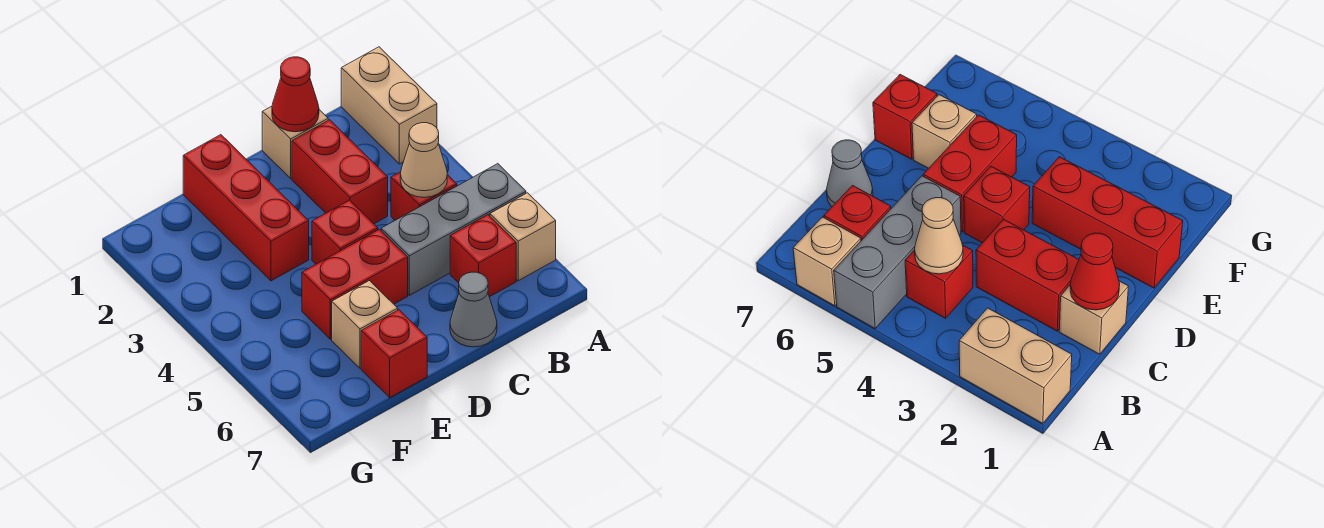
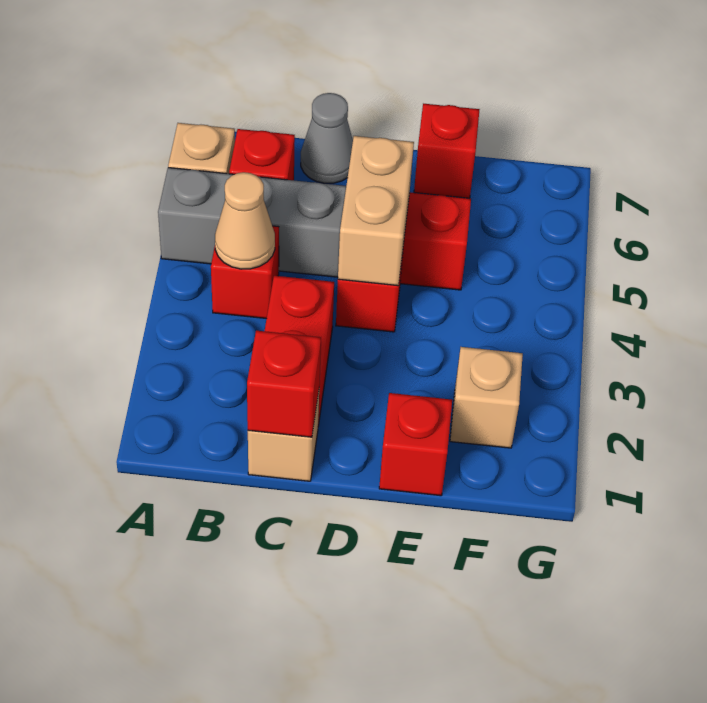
tan 1x2 brick [341,47,437,164] -> tan 1x2 brick moved to [338,136,414,286]
red 1x1 cone [272,57,319,132] -> red 1x1 brick [247,331,321,437]
red 1x3 brick [183,135,309,281] -> red 1x1 brick [379,393,452,496]
tan 1x1 brick [332,281,398,368] -> tan 1x1 brick moved to [450,347,523,448]

